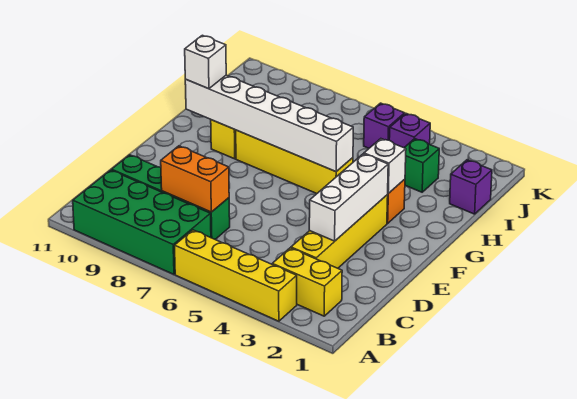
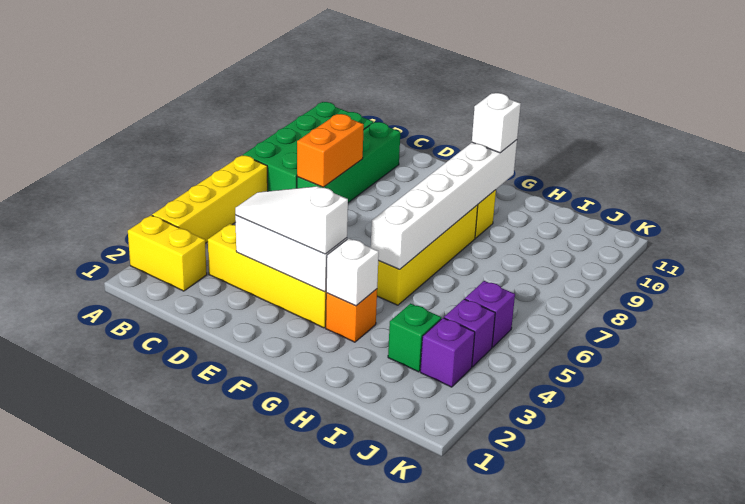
yellow 1x2 brick [272,248,342,316] -> yellow 1x2 brick turned to [128,215,207,291]
none -> white 1x3 slope [235,186,348,254]
purple 1x1 brick [450,160,492,214] -> purple 1x1 brick moved to [420,318,475,387]

